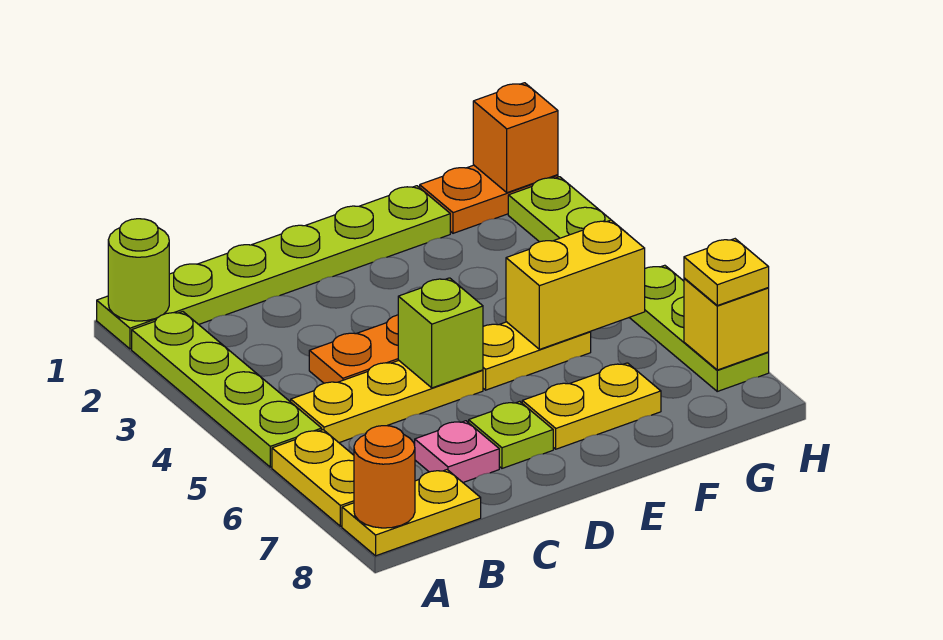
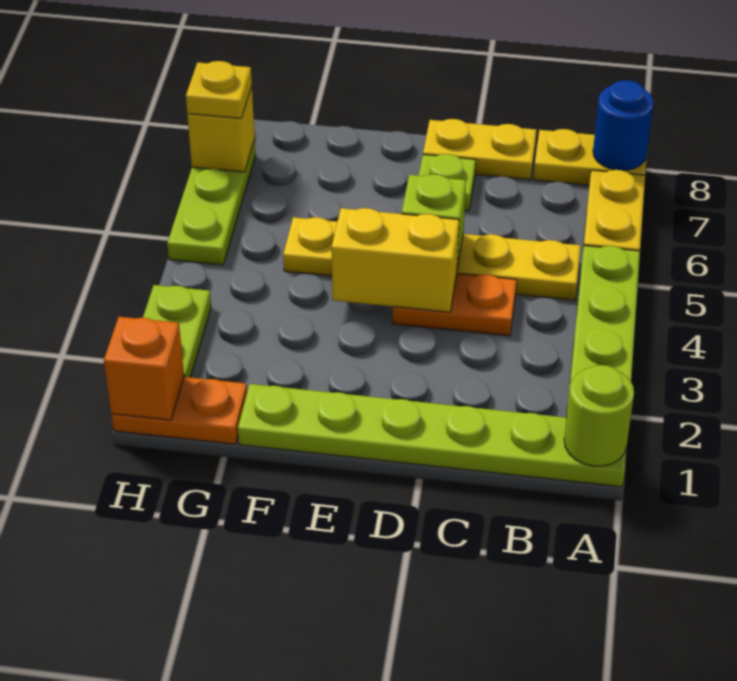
orange 1x1 round brick [354,426,415,528] -> blue 1x1 round brick [593,80,653,170]
pink 1x1 plate [414,421,499,482] -> none
yellow 1x2 plate [522,363,661,449] -> yellow 1x2 plate moved to [423,119,537,180]
yellow 1x2 brick [506,220,645,349] -> yellow 1x2 brick moved to [331,208,459,312]

